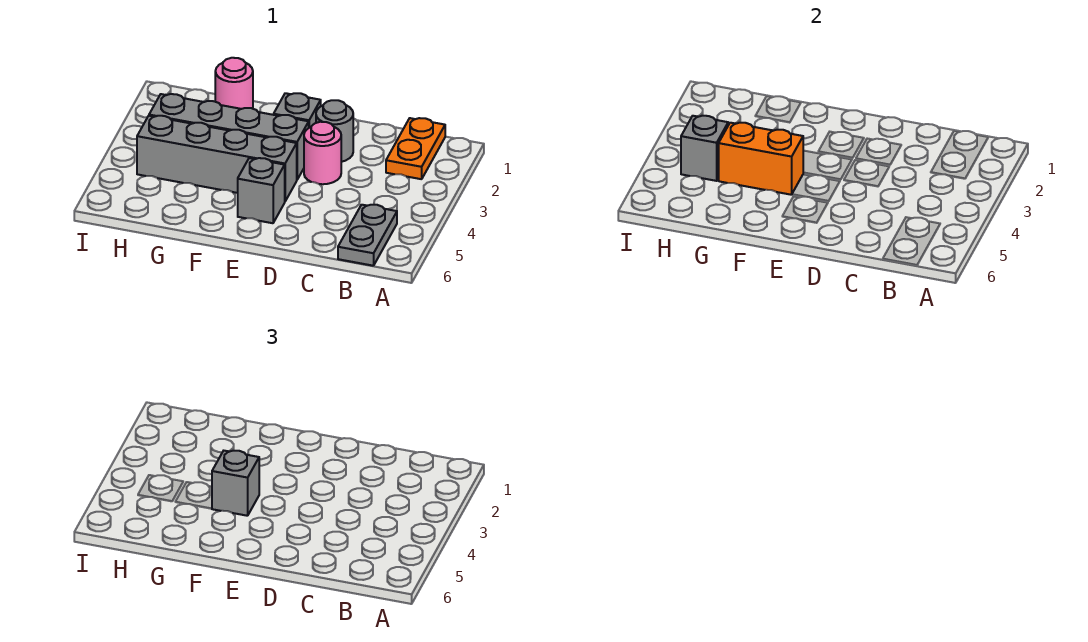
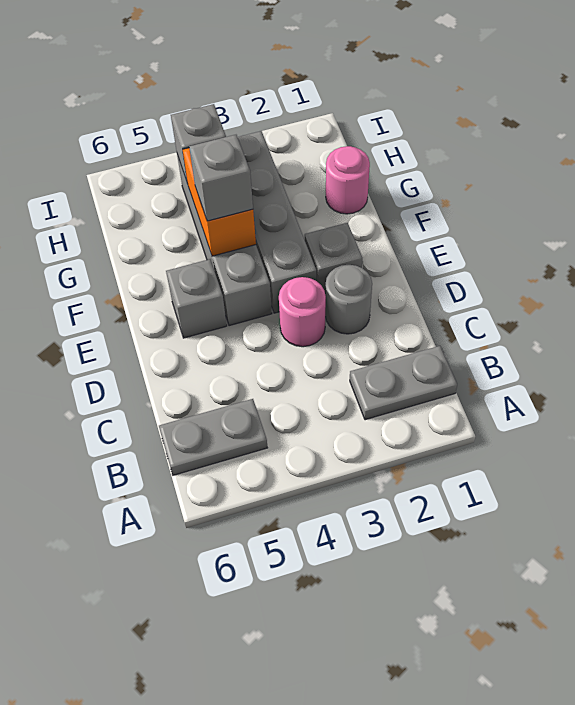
orange 1x2 plate [386,118,445,179] -> grey 1x2 plate [350,346,457,420]

